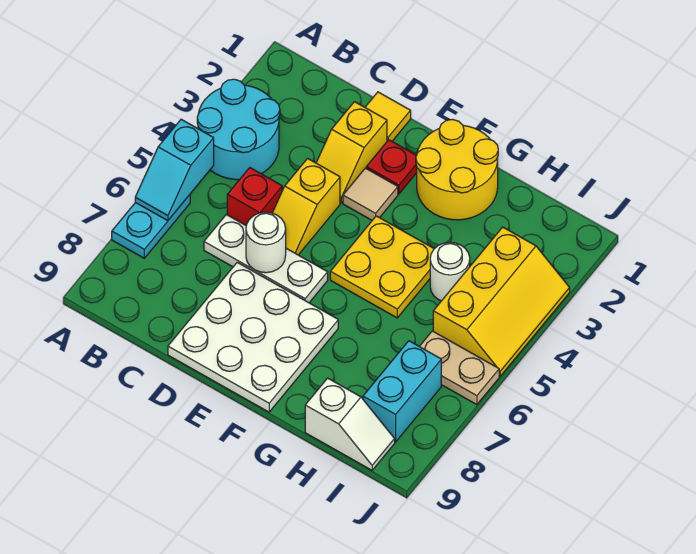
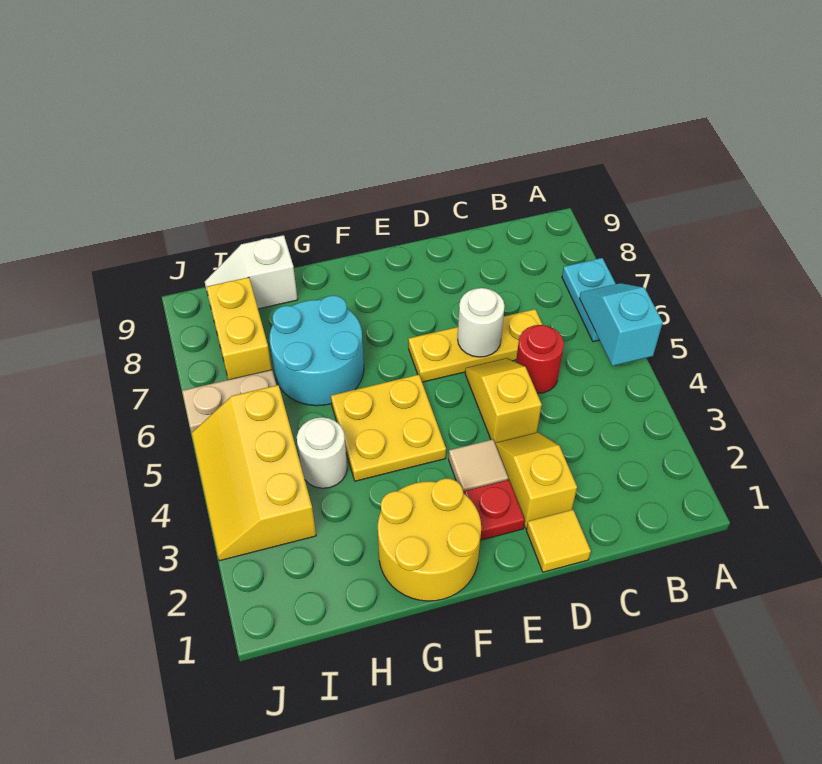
cyan 2x2 round brick [197,79,280,180] -> cyan 2x2 round brick moved to [270,296,364,406]
red 1x1 brick [227,168,282,225] -> red 1x1 round brick [516,325,564,394]
white 1x3 plate [204,215,328,303] -> yellow 1x3 plate [408,309,542,382]
white 3x3 plate [168,262,338,412] -> none
cyan 1x2 brick [363,341,441,442] -> yellow 1x2 brick [206,277,272,380]

